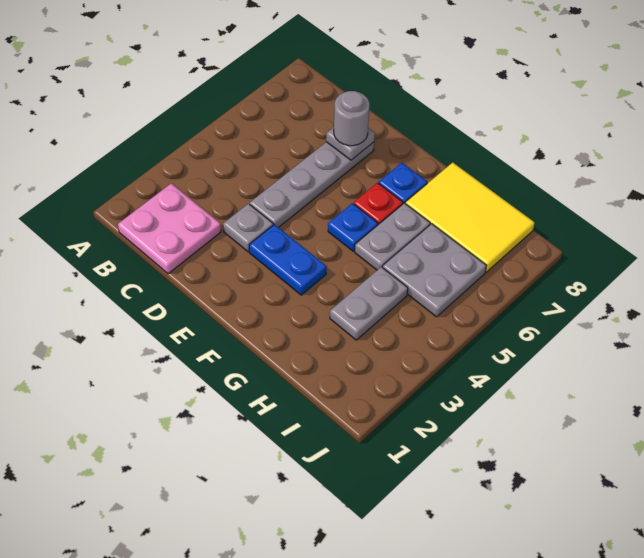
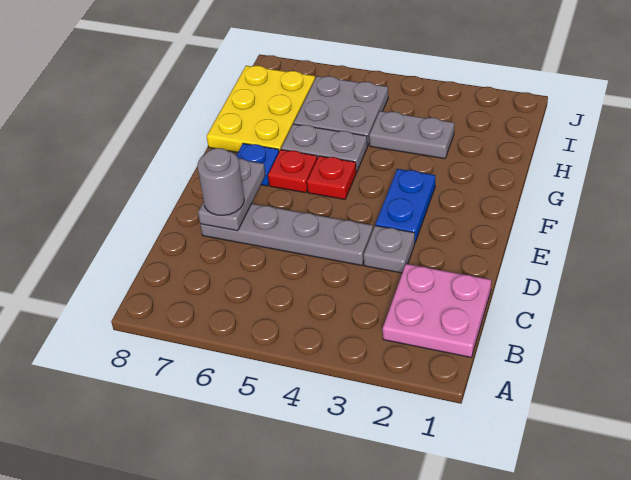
grey 1x1 plate [326,127,375,160] -> grey 1x2 plate [198,159,265,231]
blue 1x1 plate [328,203,378,251] -> red 1x1 plate [307,156,356,199]
yellow 2x3 tile [405,163,535,272] -> yellow 2x3 plate [207,66,315,152]

